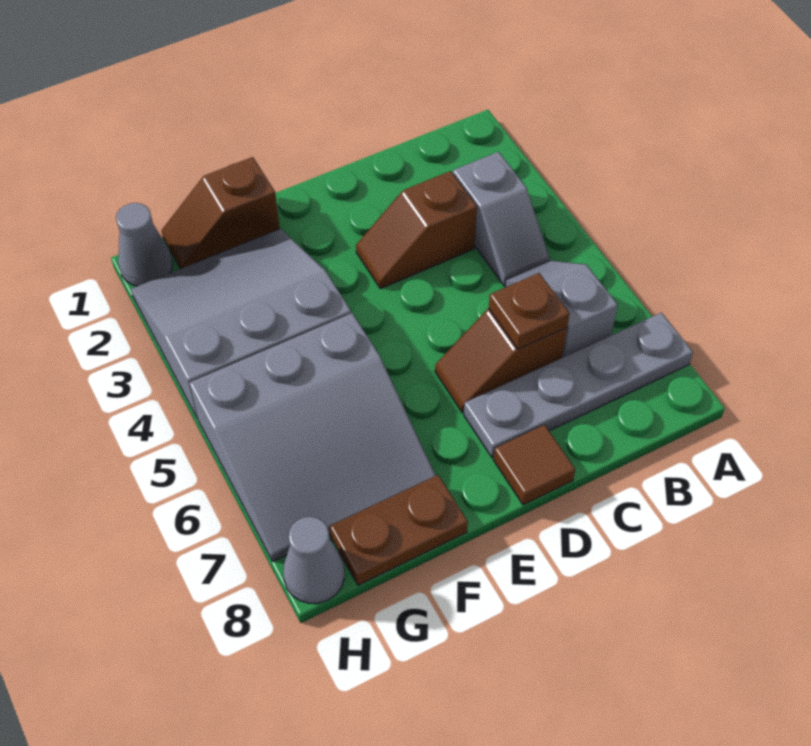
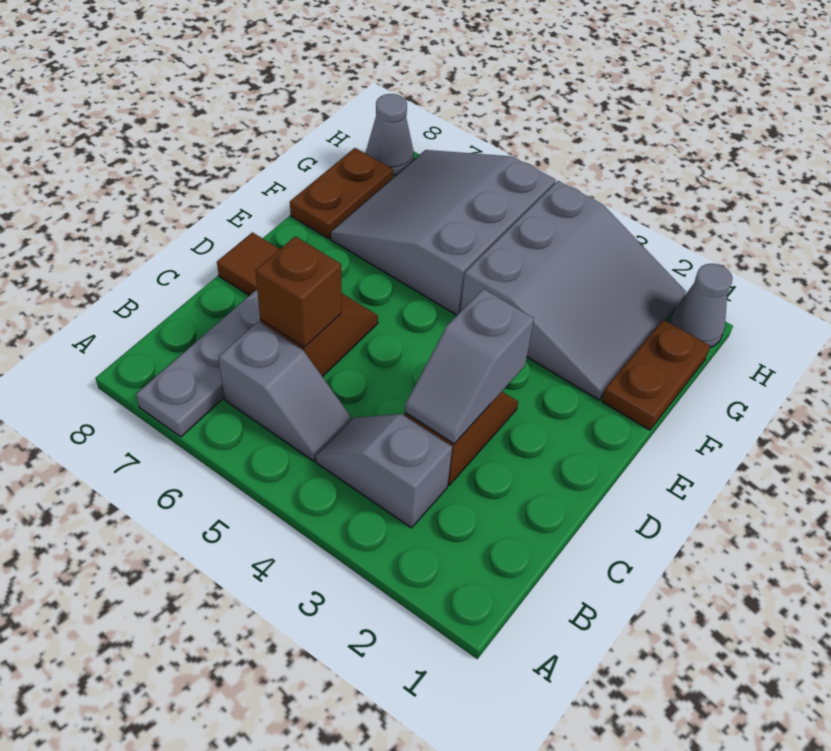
none -> grey 1x2 slope [405,289,534,444]
brown 1x1 plate [489,273,570,349] -> brown 1x1 brick [255,236,342,347]
brown 1x2 slope [161,157,280,269] -> brown 1x2 plate [602,320,710,430]

